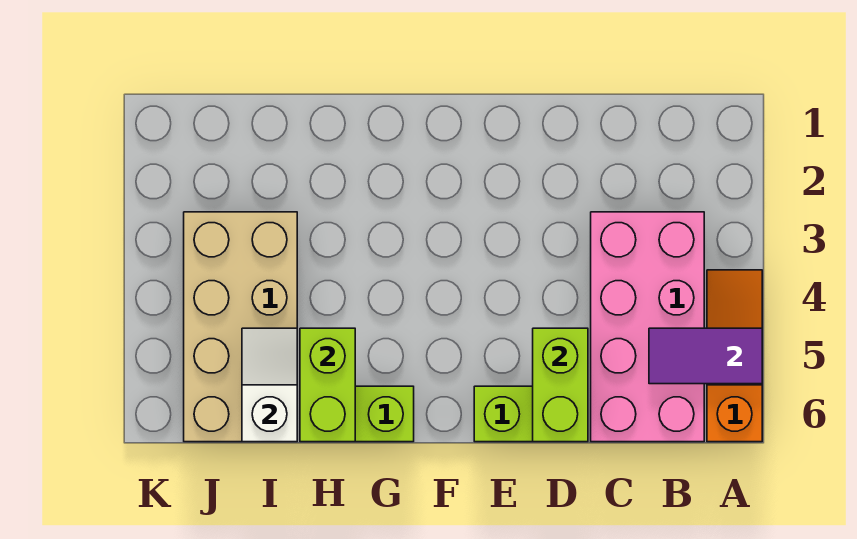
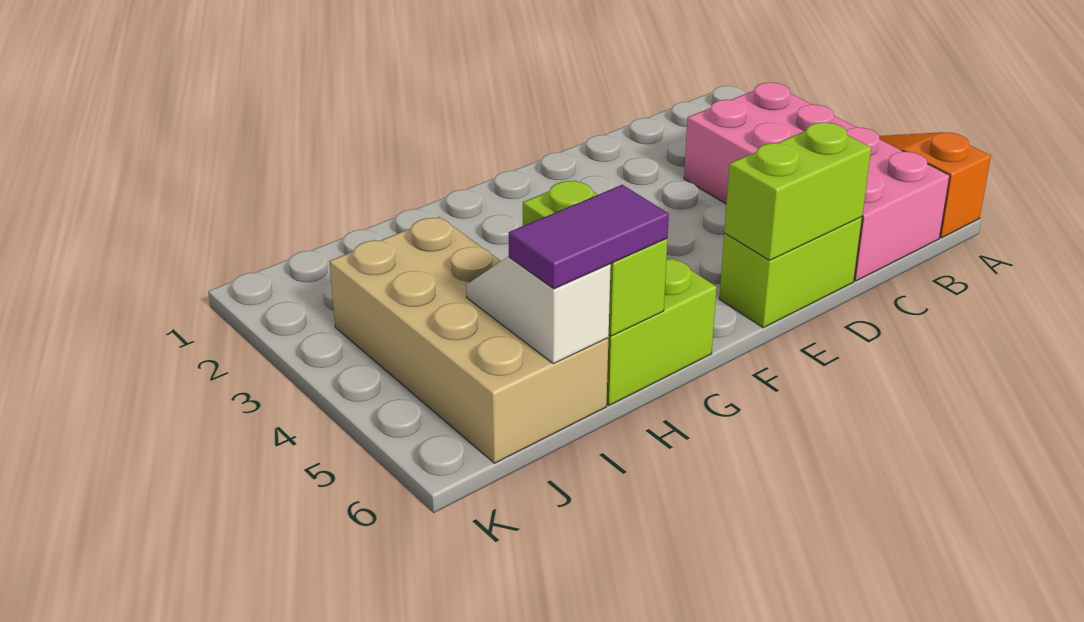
purple 1x2 tile [649,328,762,384] -> purple 1x2 tile moved to [509,185,669,289]
lime 1x2 brick [533,328,588,442] -> lime 1x2 brick turned to [724,122,871,260]

